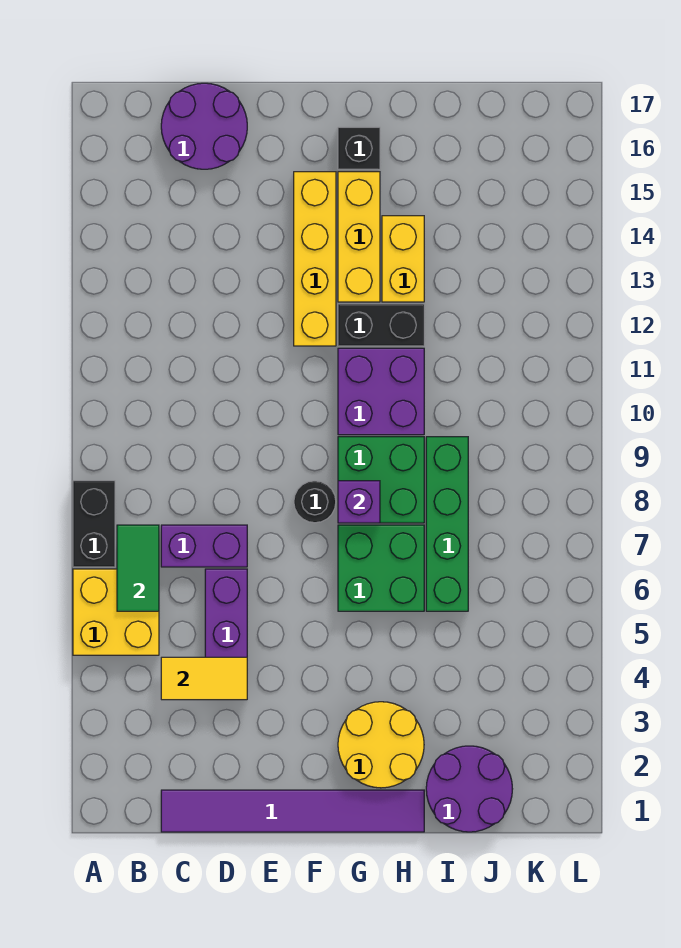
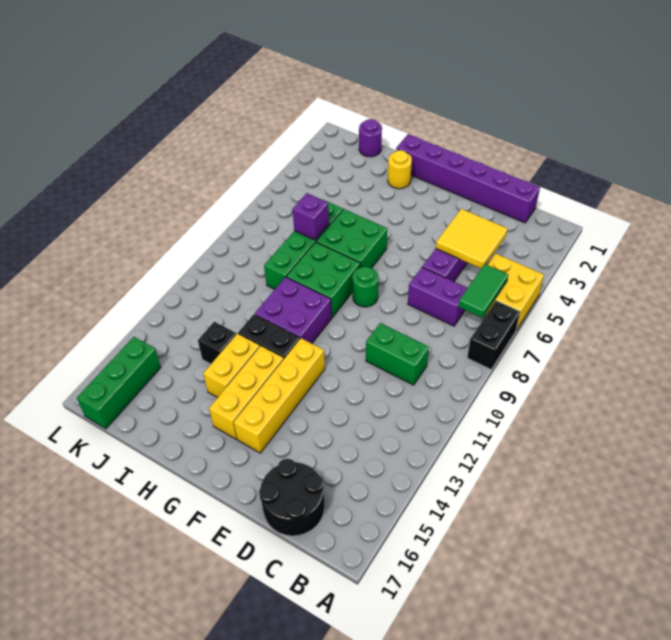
purple 1x6 tile [161,790,424,832] -> purple 1x6 brick [396,134,540,223]
yellow 1x2 tile [161,657,247,700] -> yellow 2x2 tile [436,209,508,268]
none -> green 1x2 brick [366,323,429,385]
purple 2x2 round brick [161,83,247,169] -> black 2x2 round brick [259,459,324,536]
black 1x1 round brick [294,481,336,523] -> green 1x1 round brick [352,267,378,307]
yellow 2x2 round brick [338,702,424,788] -> yellow 1x1 round brick [388,150,412,189]
purple 1x1 brick [338,481,380,523] -> purple 1x1 brick moved to [293,193,329,240]
black 1x1 brick [338,127,380,169] -> black 1x1 brick moved to [198,322,236,364]
purple 2x2 round brick [426,746,512,832] -> purple 1x1 round brick [359,119,382,157]
none -> green 1x3 brick [77,337,161,429]

